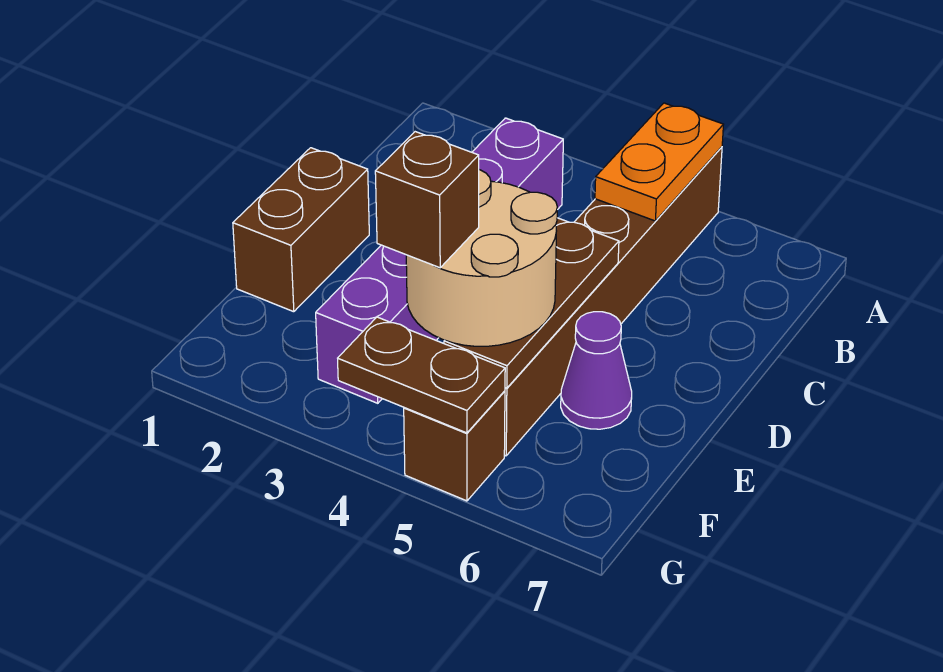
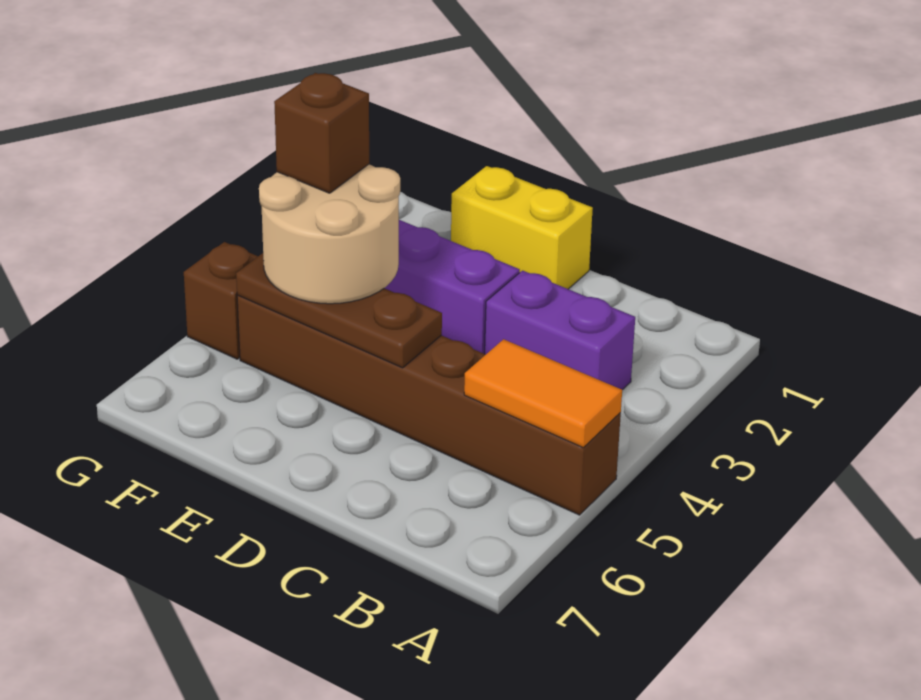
orange 1x2 plate [595,103,724,221] -> orange 1x2 tile [464,339,622,447]
brown 1x2 brick [233,148,369,312] -> yellow 1x2 brick [451,166,593,289]
purple 1x1 cone [561,312,632,429] -> none
brown 1x2 plate [338,317,505,433] -> none

